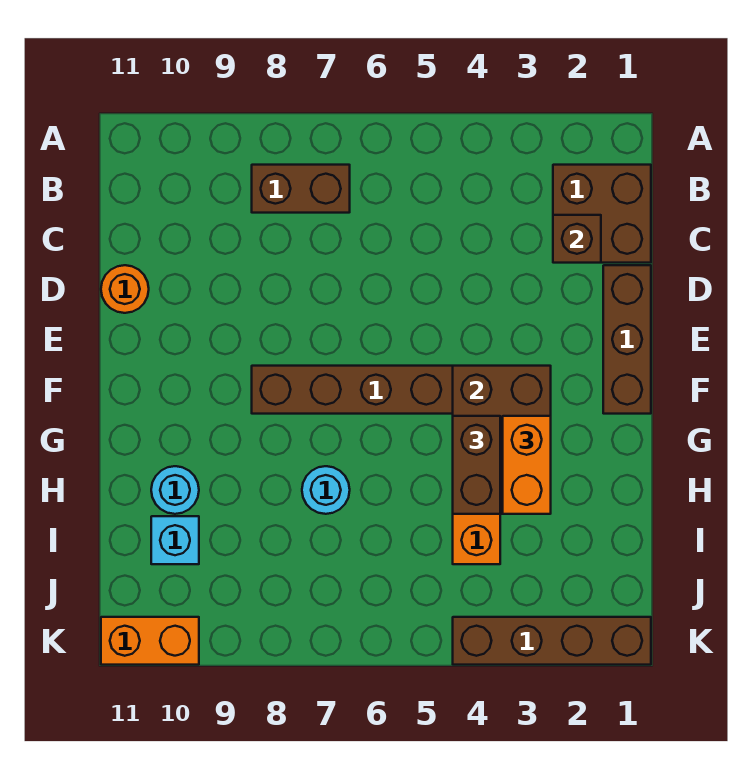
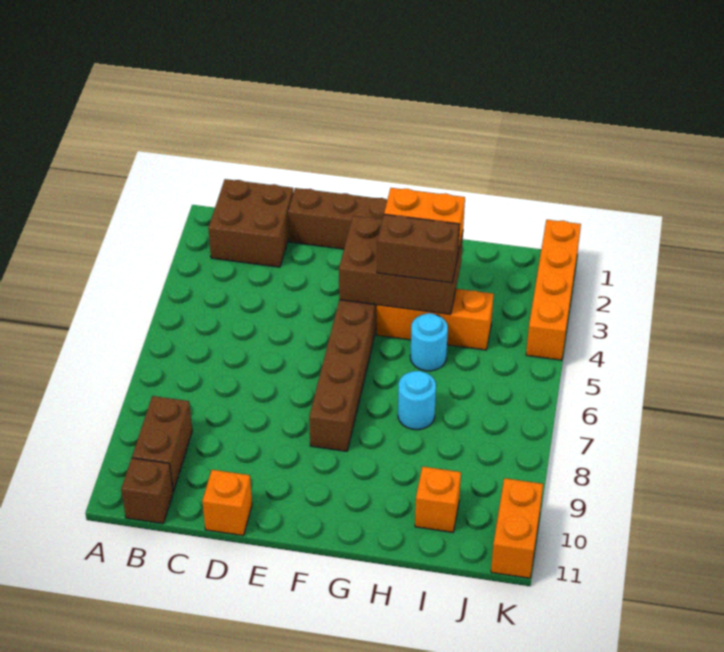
brown 1x2 brick [252,165,350,213] -> brown 1x2 brick moved to [132,396,192,491]
brown 1x1 brick [553,215,601,263] -> brown 1x1 brick moved to [121,458,173,524]
orange 1x1 round brick [101,265,149,313] -> orange 1x1 brick [202,470,252,536]
cyan 1x1 round brick [151,466,199,514] -> cyan 1x1 round brick moved to [410,313,448,371]
cyan 1x1 brick [151,516,199,564] -> orange 1x1 brick [415,467,461,532]
brown 1x4 brick [453,617,651,665] -> orange 1x4 brick [526,220,581,360]

